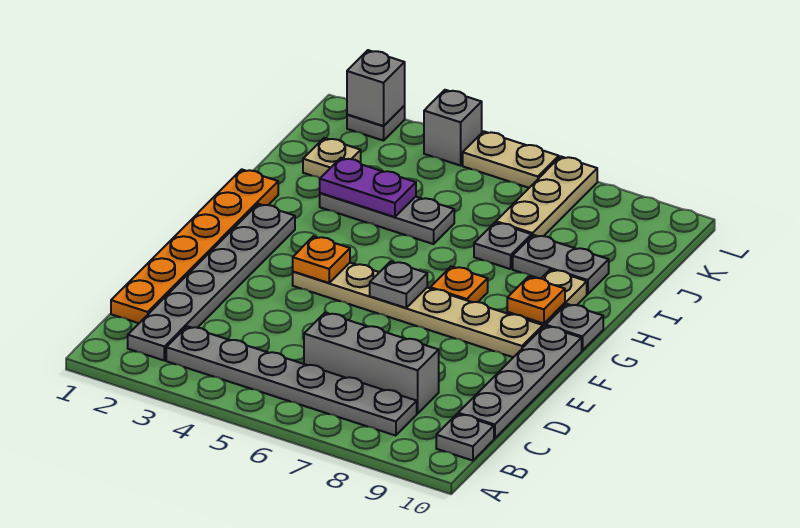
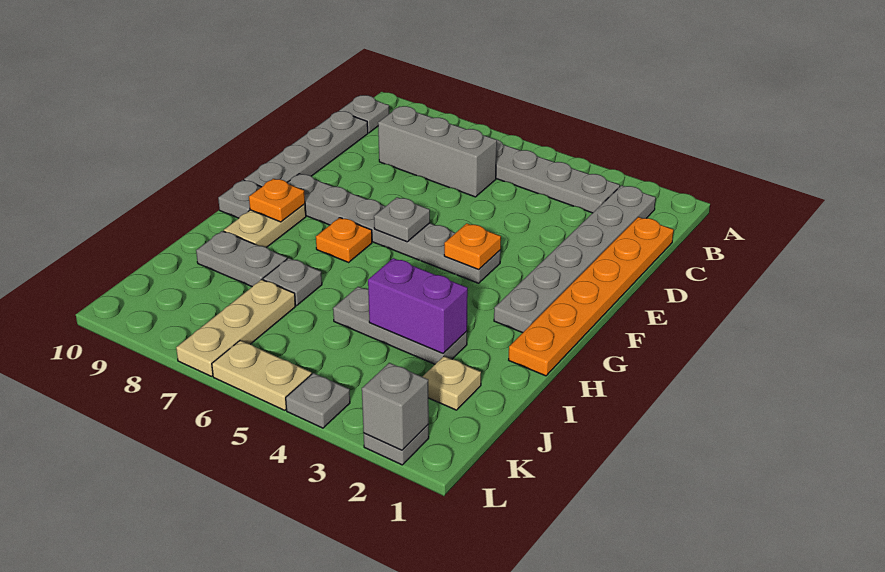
tan 1x6 plate [293,263,543,357] -> grey 1x6 plate [287,174,501,283]
purple 1x2 plate [320,158,416,217] -> purple 1x2 brick [368,258,468,353]
grey 1x1 brick [424,90,482,166] -> grey 1x1 plate [286,373,350,428]

